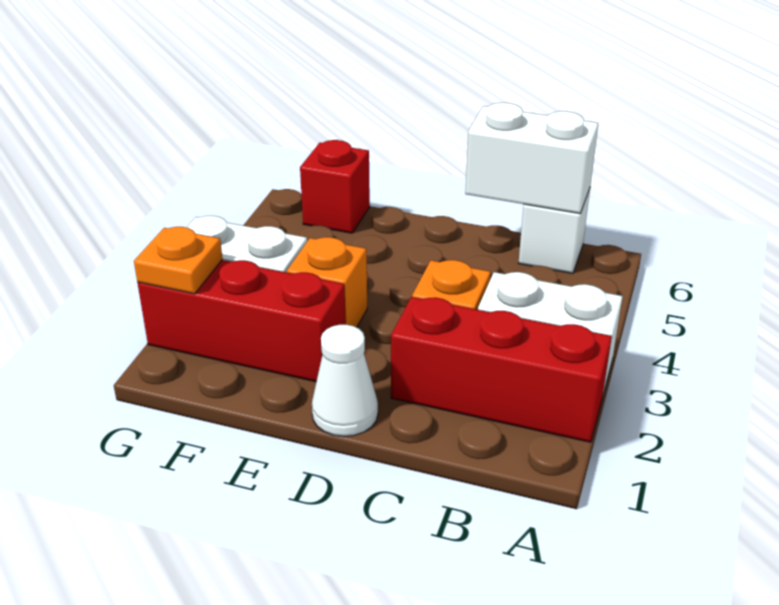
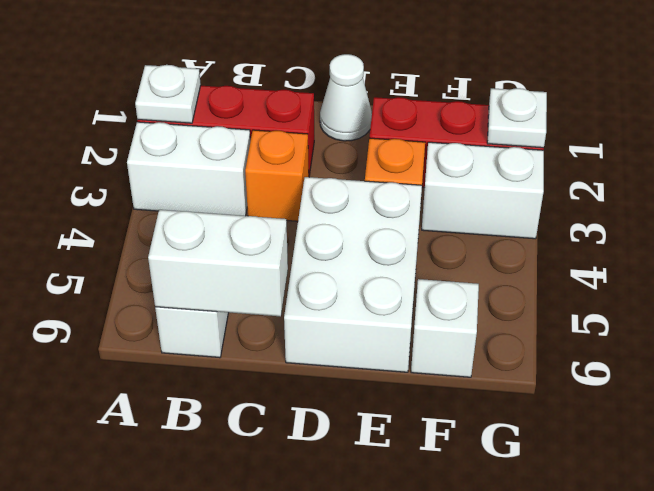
none -> white 1x1 plate [135,65,201,123]
none -> white 2x3 brick [284,177,422,372]
red 1x1 brick [300,140,370,233] -> white 1x1 brick [411,279,479,377]
orange 1x1 plate [134,227,222,294] -> white 1x1 plate [487,88,547,148]

